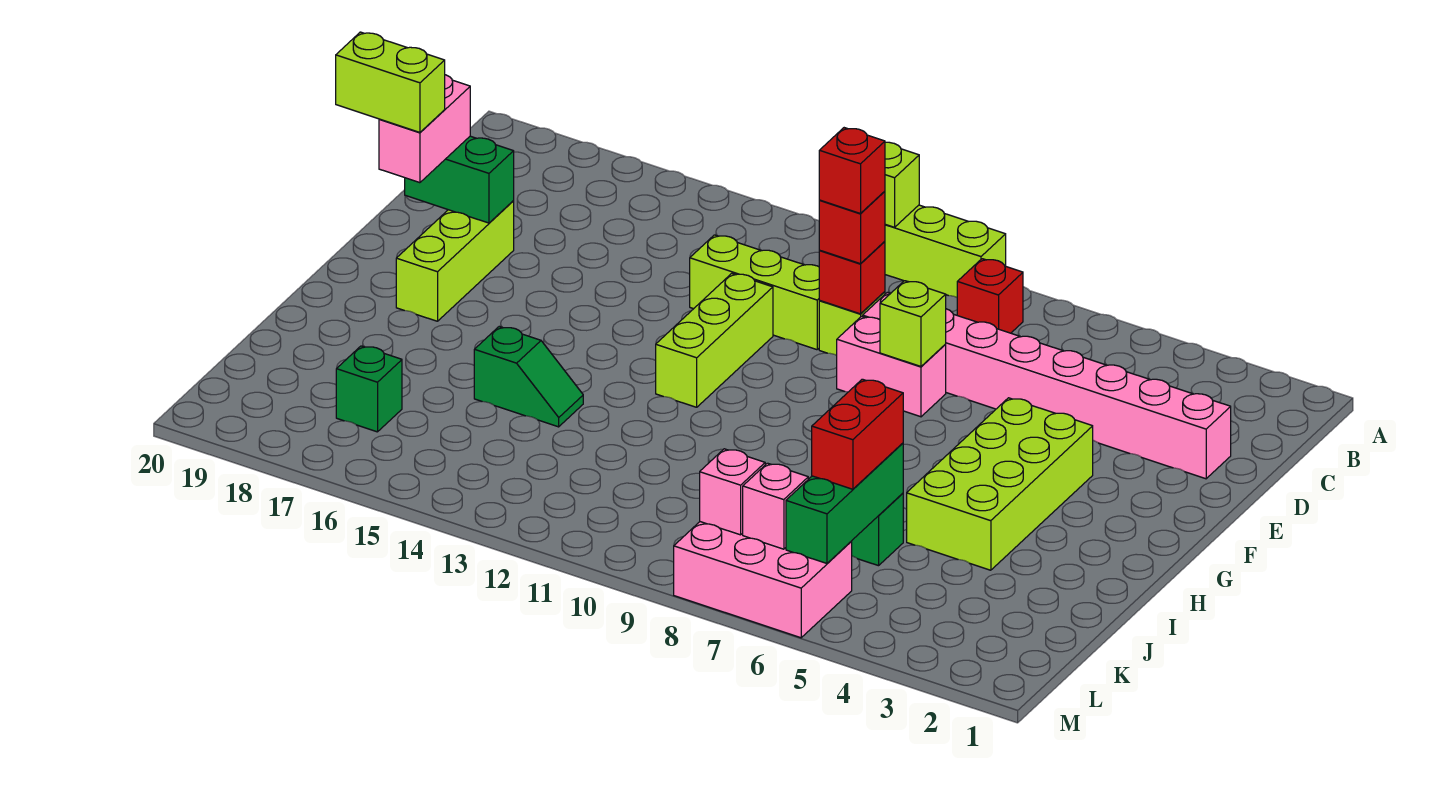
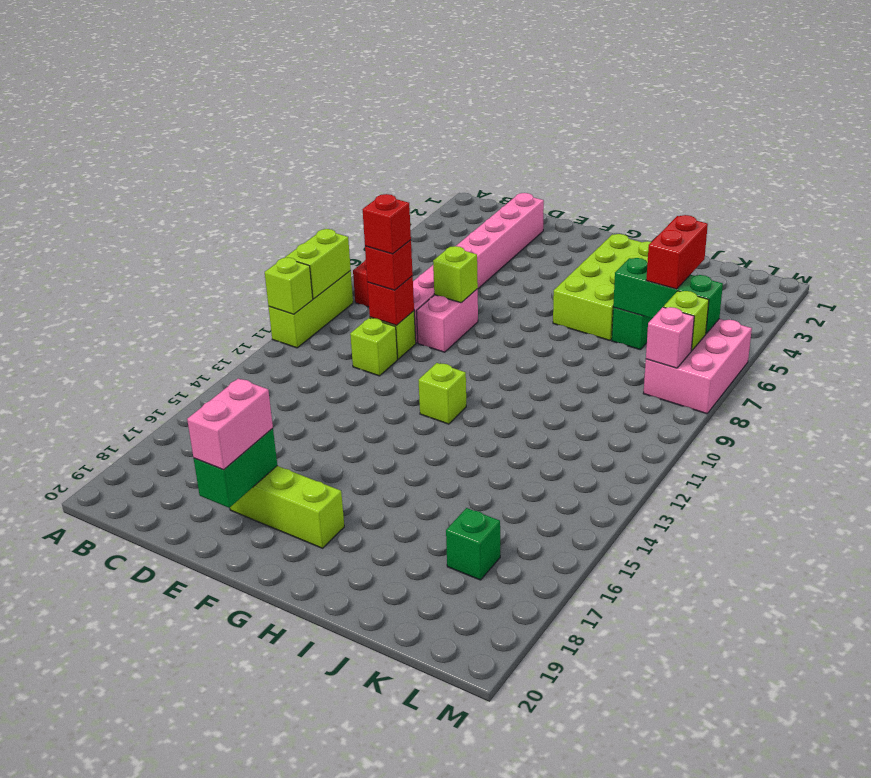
lime 1x3 brick [690,235,820,350] -> lime 1x1 brick [350,318,397,376]
lime 1x3 brick [656,273,773,407] -> lime 1x1 brick [419,363,466,424]
pink 1x2 brick [379,75,470,183] -> pink 1x2 brick turned to [187,379,273,470]
lime 2x4 brick [907,398,1093,570] -> lime 2x4 brick turned to [553,234,651,340]
lime 1x2 brick [336,32,445,132] -> lime 1x2 brick moved to [285,229,351,299]
green 1x2 slope [474,327,583,427] -> none
red 1x2 brick [812,379,903,489] -> red 1x2 brick turned to [646,215,708,289]
pink 1x1 brick [743,463,808,549] -> lime 1x1 brick [663,291,709,351]

